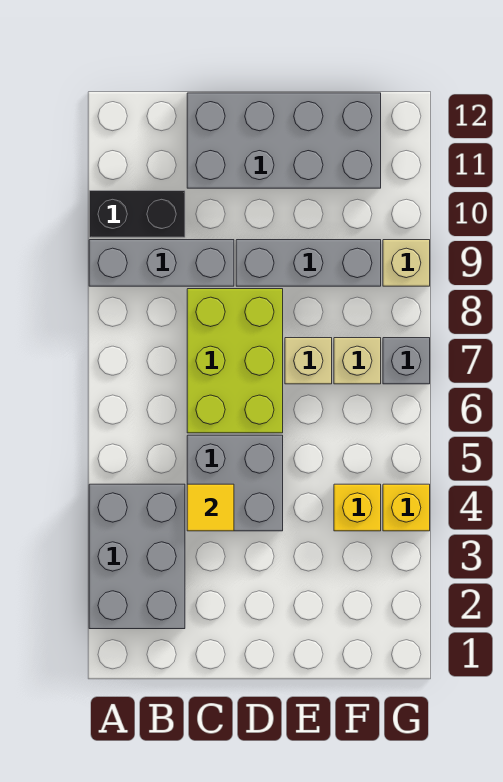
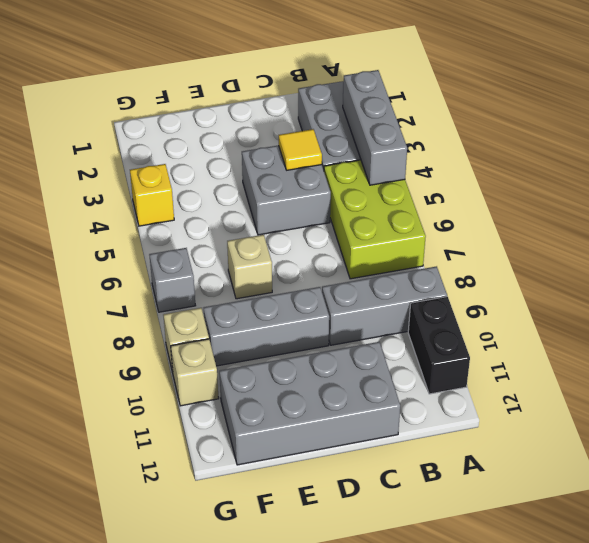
none -> grey 1x3 brick [343,70,407,185]
black 1x2 brick [89,191,185,237] -> black 1x2 brick turned to [408,297,470,394]
lime 2x3 brick [187,289,283,433] -> lime 2x3 brick moved to [324,160,426,279]
yellow 1x1 brick [334,484,381,531] -> none
tan 1x1 brick [334,338,381,384] -> tan 1x1 brick moved to [171,339,219,406]

